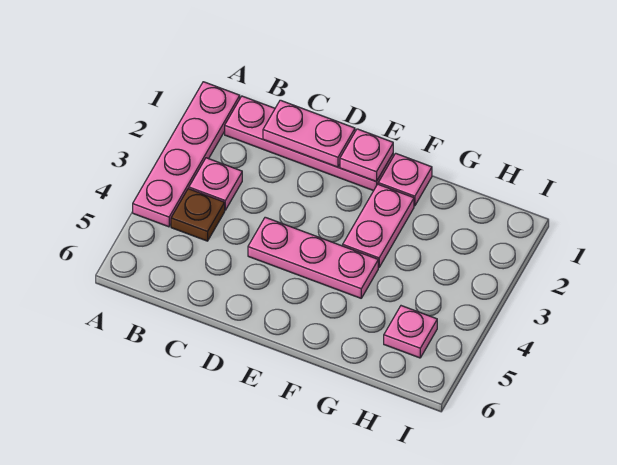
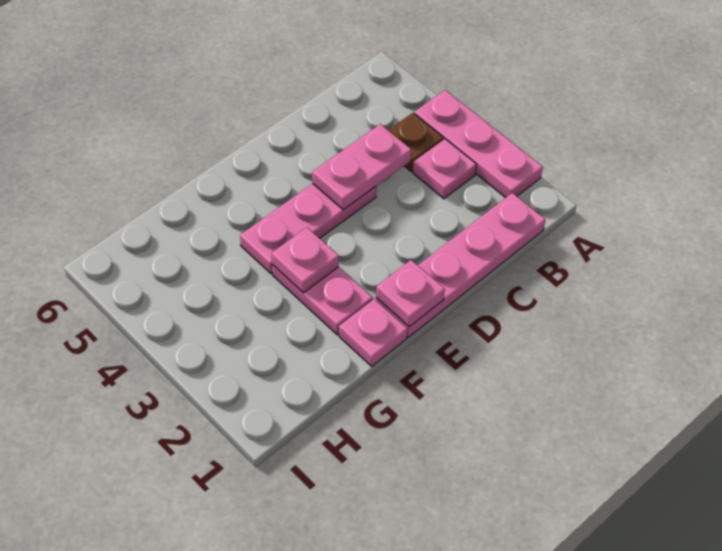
pink 1x4 plate [133,82,240,227] -> pink 1x3 plate [414,90,543,198]
pink 1x2 plate [263,100,355,167] -> pink 1x2 plate moved to [312,124,411,210]
pink 1x1 plate [384,306,437,358] -> pink 1x1 plate moved to [272,228,339,293]

